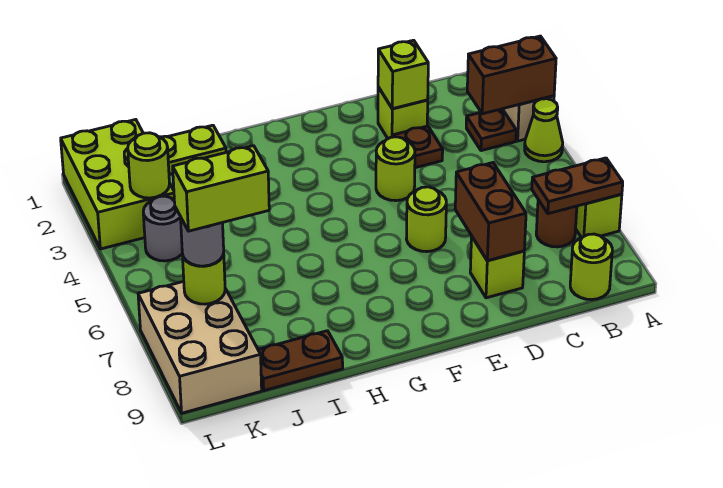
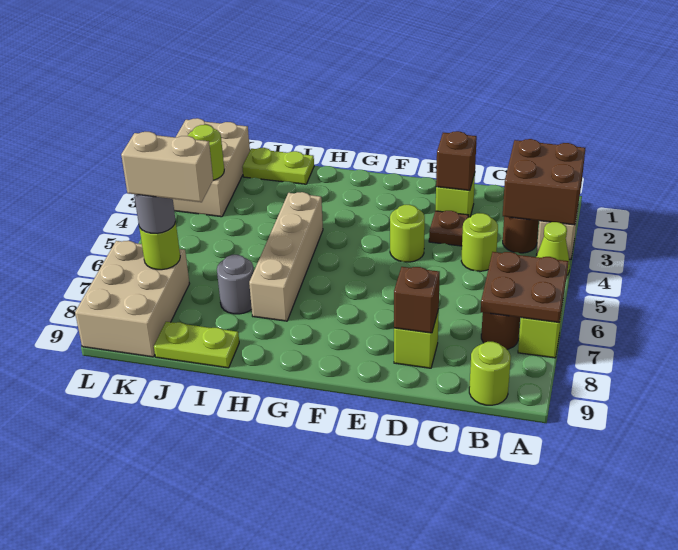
brown 1x2 brick [467,36,556,114] -> brown 2x2 brick [503,139,585,225]
brown 1x2 plate [532,158,623,214] -> brown 2x2 plate [481,252,568,322]
brown 1x1 plate [466,109,516,151] -> brown 1x1 round brick [503,217,539,253]
lime 1x1 brick [378,40,428,109] -> brown 1x1 brick [436,131,477,190]
brown 1x2 brick [455,163,526,261] -> brown 1x1 brick [394,267,440,333]
lime 1x1 round brick [406,187,446,252] -> lime 1x1 round brick moved to [461,213,498,271]
none -> tan 1x4 brick [249,192,323,321]
brown 1x2 plate [258,331,343,391] -> lime 1x2 plate [154,322,239,368]
lime 1x2 brick [173,146,269,231] -> tan 1x2 brick [121,132,213,202]
lime 2x3 brick [61,120,174,249] -> tan 2x3 brick [173,118,250,217]
grey 1x1 round brick [143,196,182,261] -> grey 1x1 round brick moved to [217,255,254,314]

